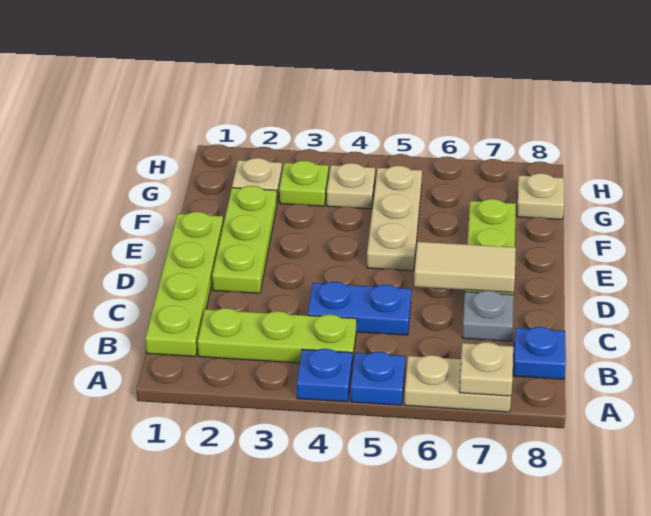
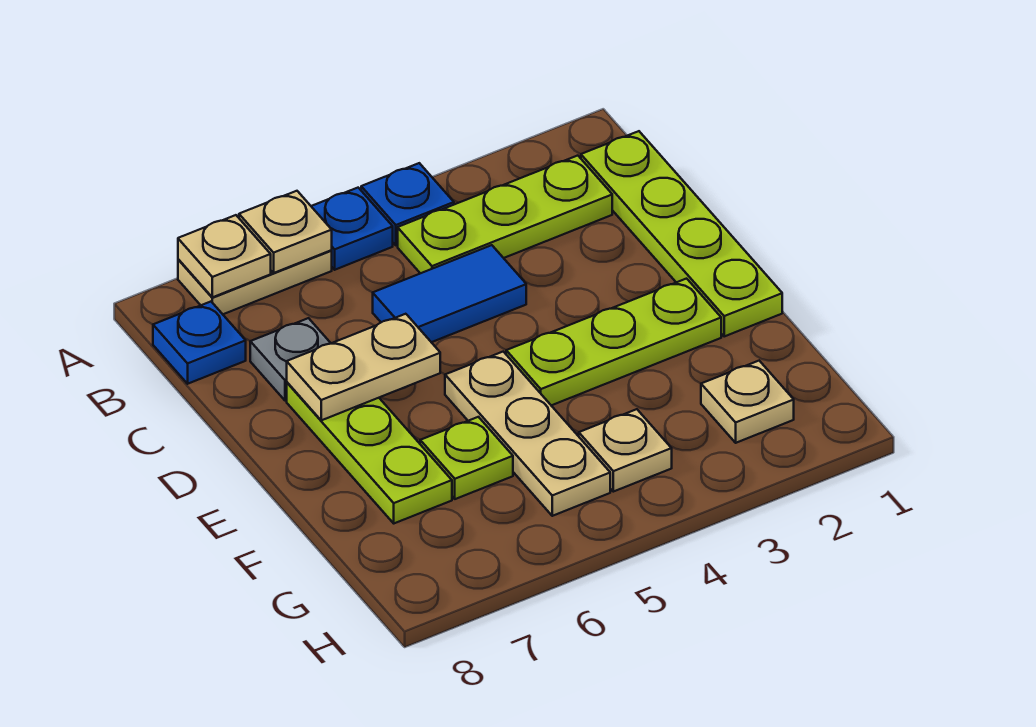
blue 1x2 plate [308,282,411,335] -> blue 1x2 tile [373,245,526,342]
lime 1x3 plate [212,186,277,293] -> lime 1x3 plate turned to [506,279,721,405]
tan 1x2 tile [414,242,516,293] -> tan 1x2 plate [287,314,440,420]
lime 1x1 plate [279,161,329,206] -> lime 1x1 plate moved to [420,417,513,499]
tan 1x1 plate [517,173,564,219] -> tan 1x1 plate moved to [239,191,332,273]

